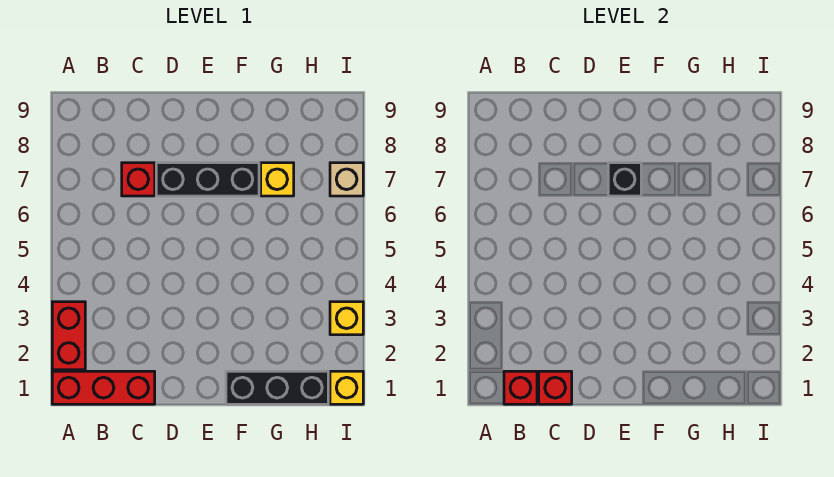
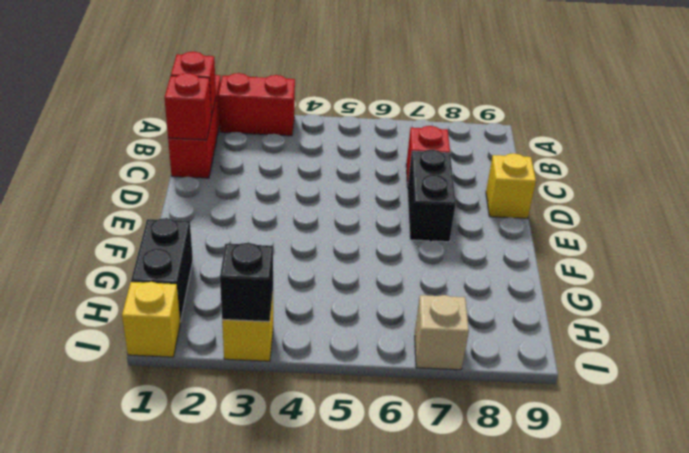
black 1x3 brick [156,163,259,196] -> black 1x2 brick [408,150,456,242]
black 1x1 brick [608,163,641,196] -> black 1x1 brick moved to [220,243,273,322]
black 1x3 brick [226,371,328,404] -> black 1x2 brick [131,218,193,322]
yellow 1x1 brick [261,163,294,196] -> yellow 1x1 brick moved to [486,153,536,218]

